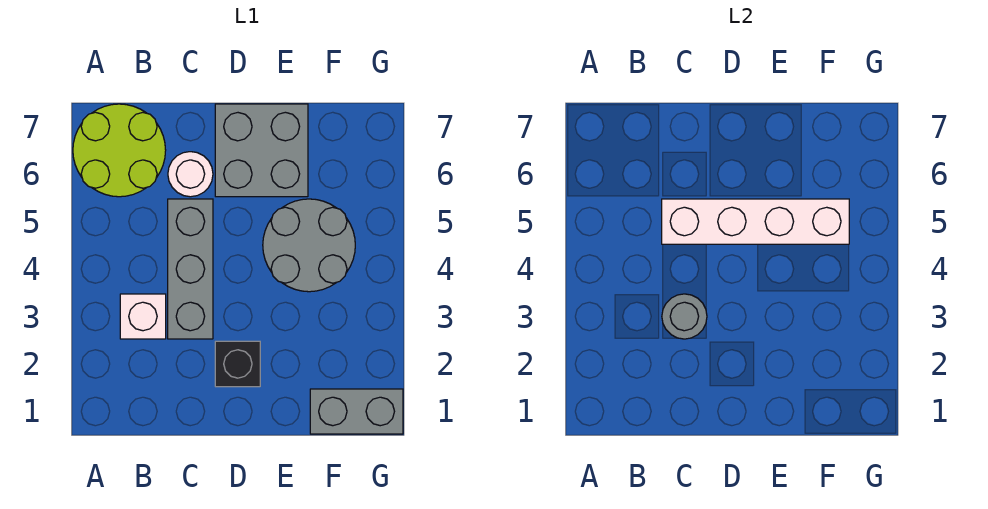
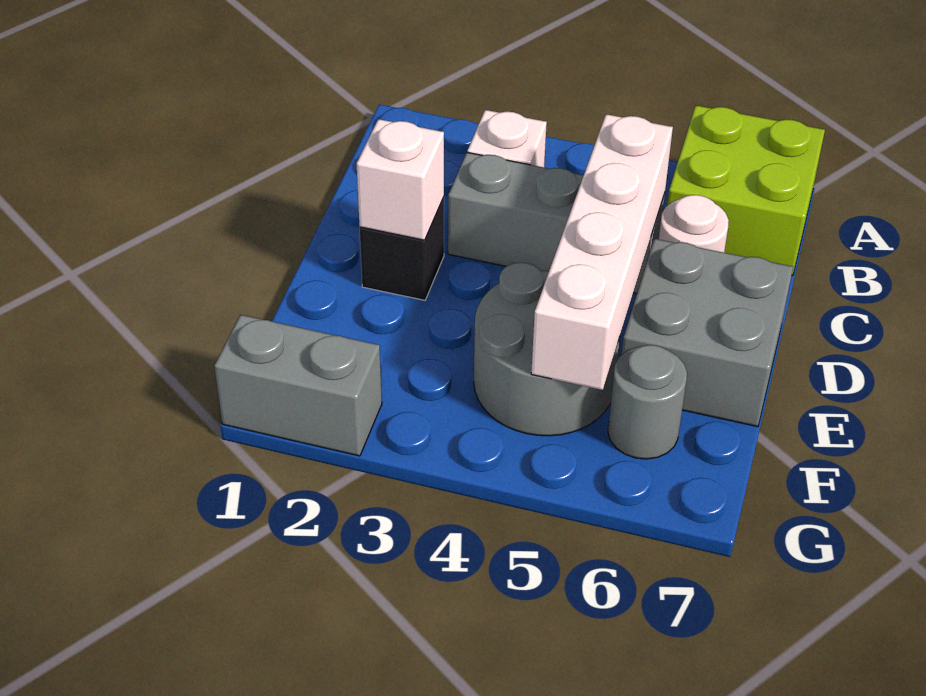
lime 2x2 round brick [73,104,166,197] -> lime 2x2 brick [667,105,825,276]
grey 1x1 round brick [662,294,707,339] -> grey 1x1 round brick moved to [608,345,687,459]
none -> white 1x1 brick [357,119,444,240]
grey 1x2 brick [310,389,403,434] -> grey 1x2 brick turned to [214,315,382,456]

